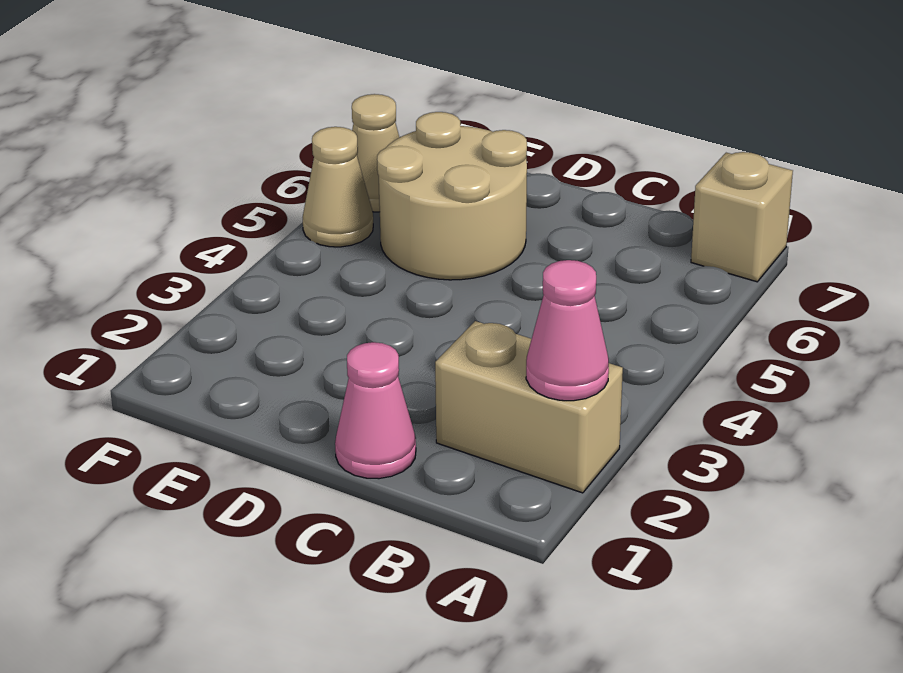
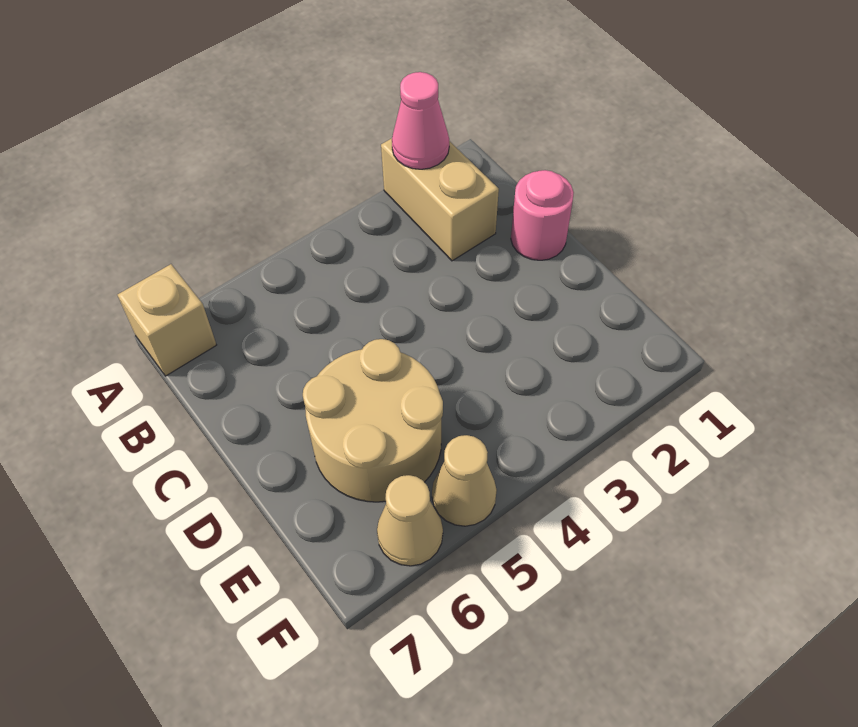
pink 1x1 cone [335,342,416,479] -> pink 1x1 round brick [511,170,574,260]

